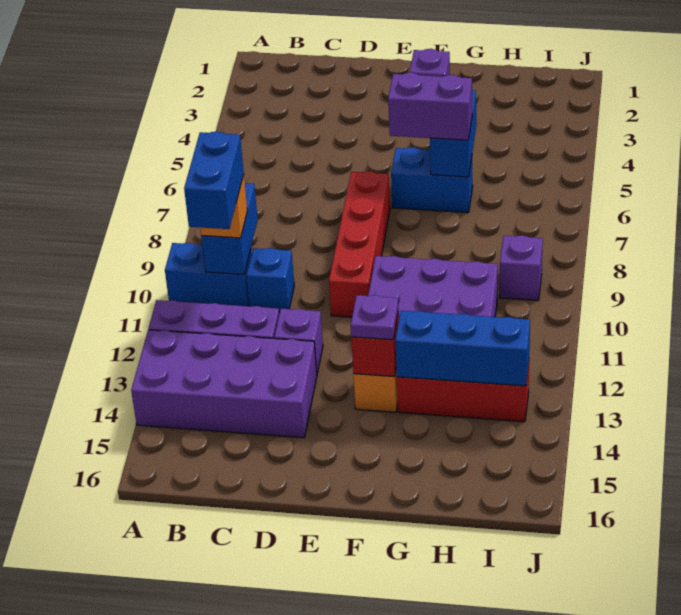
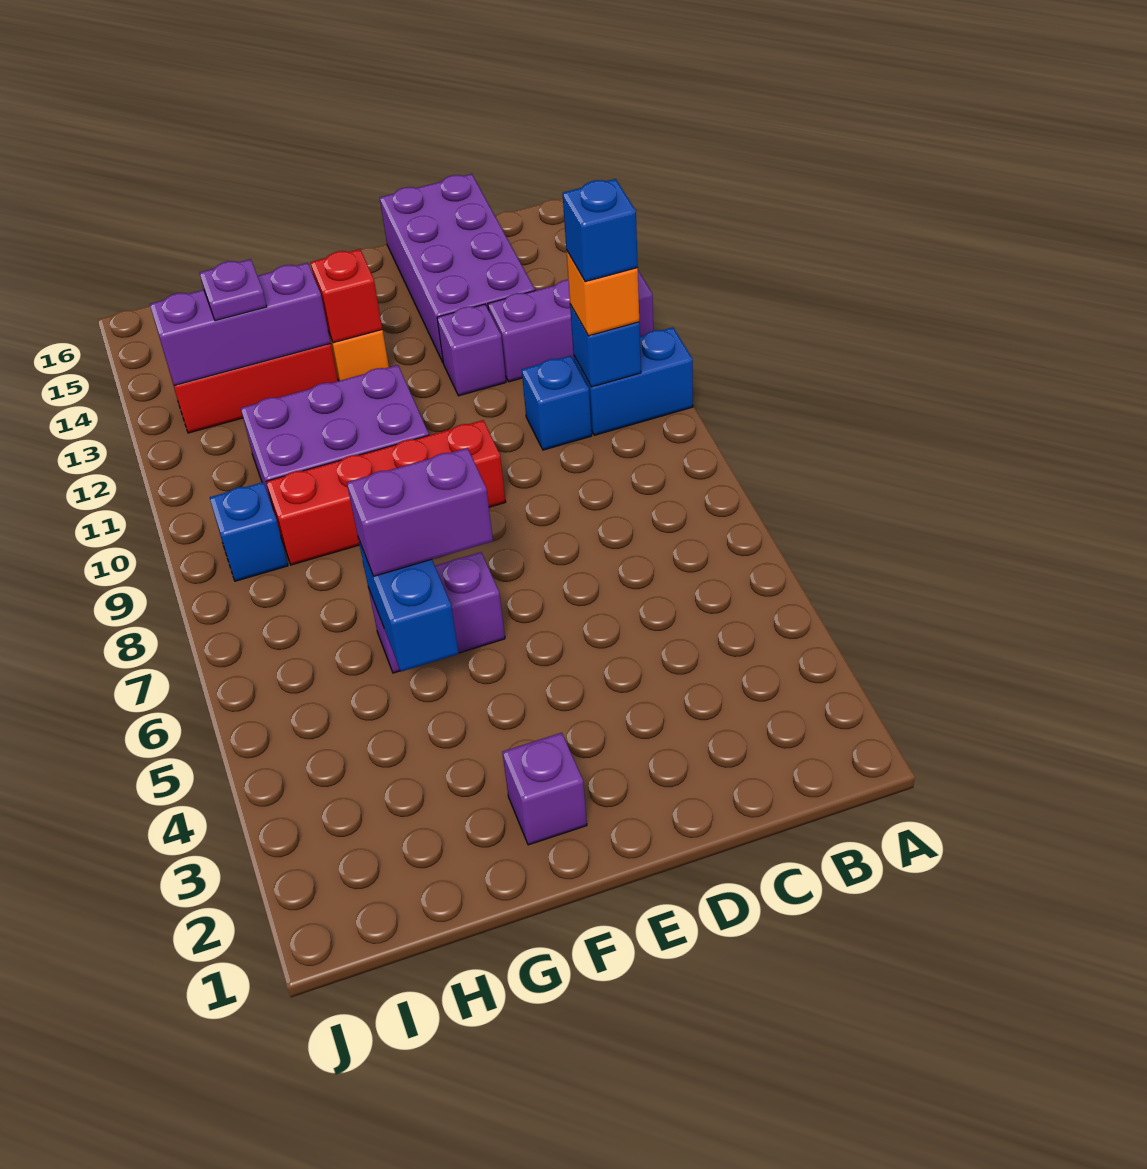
purple 2x4 brick [131,330,317,438] -> purple 2x4 brick turned to [380,174,535,362]
blue 1x2 brick [201,183,258,275] -> blue 1x1 brick [570,304,641,387]
blue 1x2 brick [184,131,244,229] -> blue 1x1 brick [563,179,638,282]
red 1x4 brick [329,171,390,317] -> red 1x4 brick turned to [266,420,506,565]
blue 1x2 brick [391,147,473,213] -> purple 1x2 brick [368,552,505,673]
purple 1x1 plate [351,295,398,340] -> purple 1x1 plate moved to [200,259,267,321]
blue 1x3 brick [395,311,530,386] -> purple 1x3 brick [150,263,331,386]
purple 1x1 brick [500,235,543,301] -> blue 1x1 brick [210,482,288,581]

